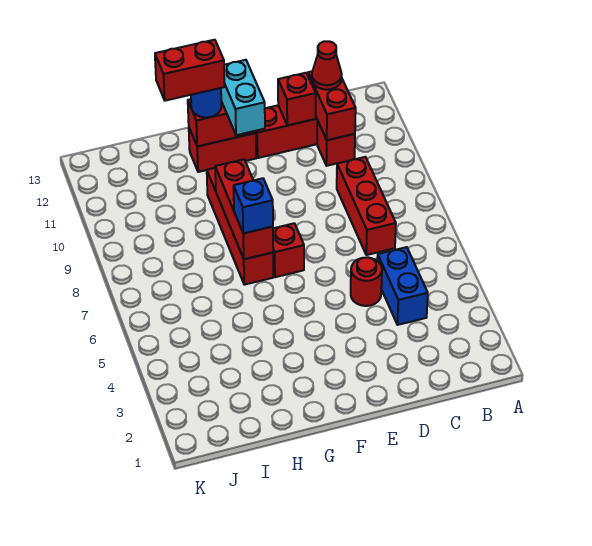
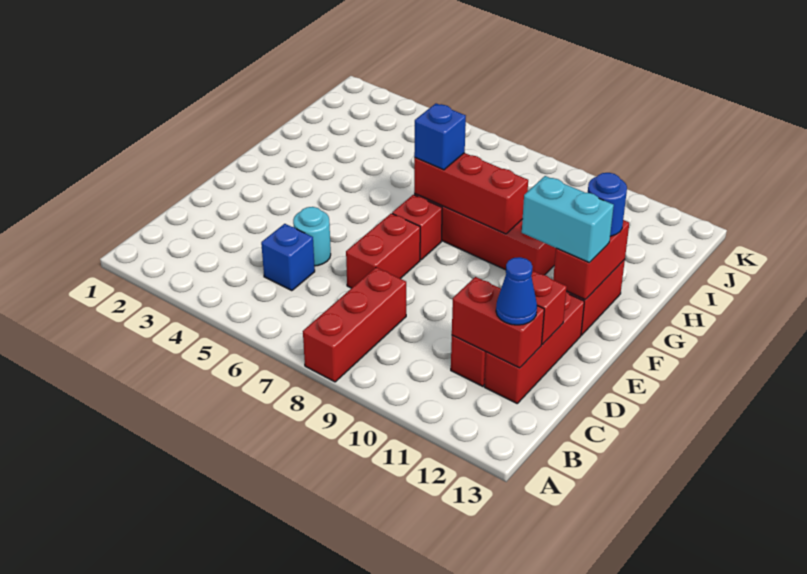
blue 1x2 brick [378,247,428,325] -> blue 1x1 brick [261,224,315,291]
red 1x3 brick [337,157,396,255] -> red 1x3 brick turned to [303,267,406,382]
red 1x1 cone [312,41,342,90] -> blue 1x1 cone [496,257,537,325]
red 1x1 round brick [351,257,382,306] -> cyan 1x1 round brick [293,207,331,266]
red 1x2 brick [155,40,225,101] -> red 1x2 brick moved to [346,213,420,288]

